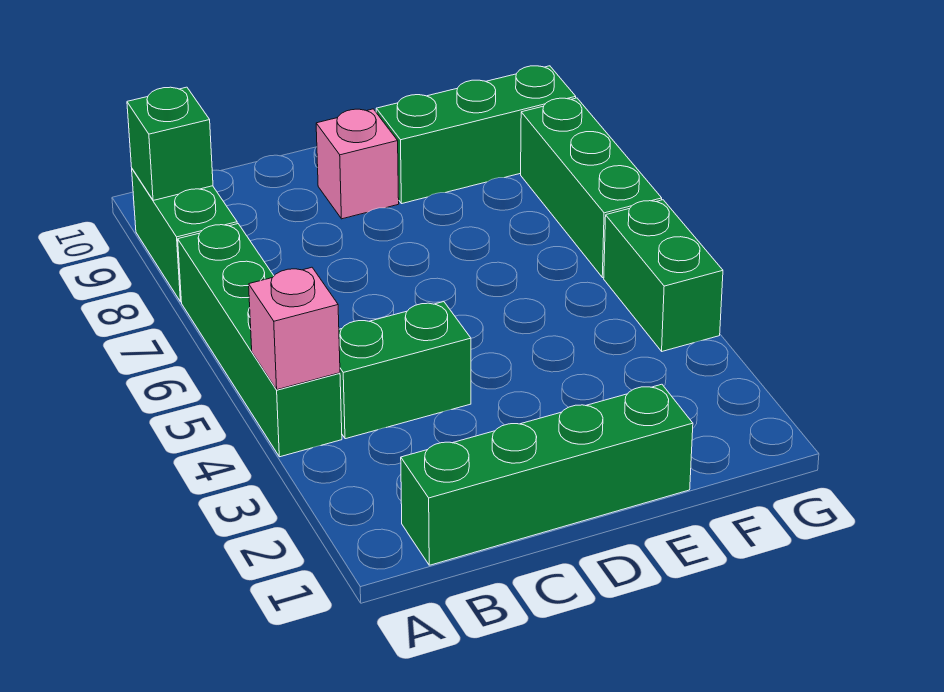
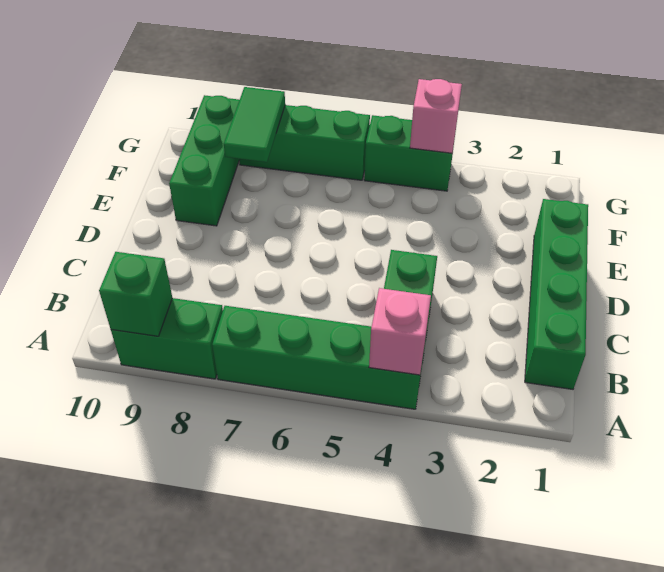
pink 1x1 brick [316,109,399,219] -> pink 1x1 brick moved to [410,79,462,153]
none -> green 1x2 tile [224,87,285,162]

